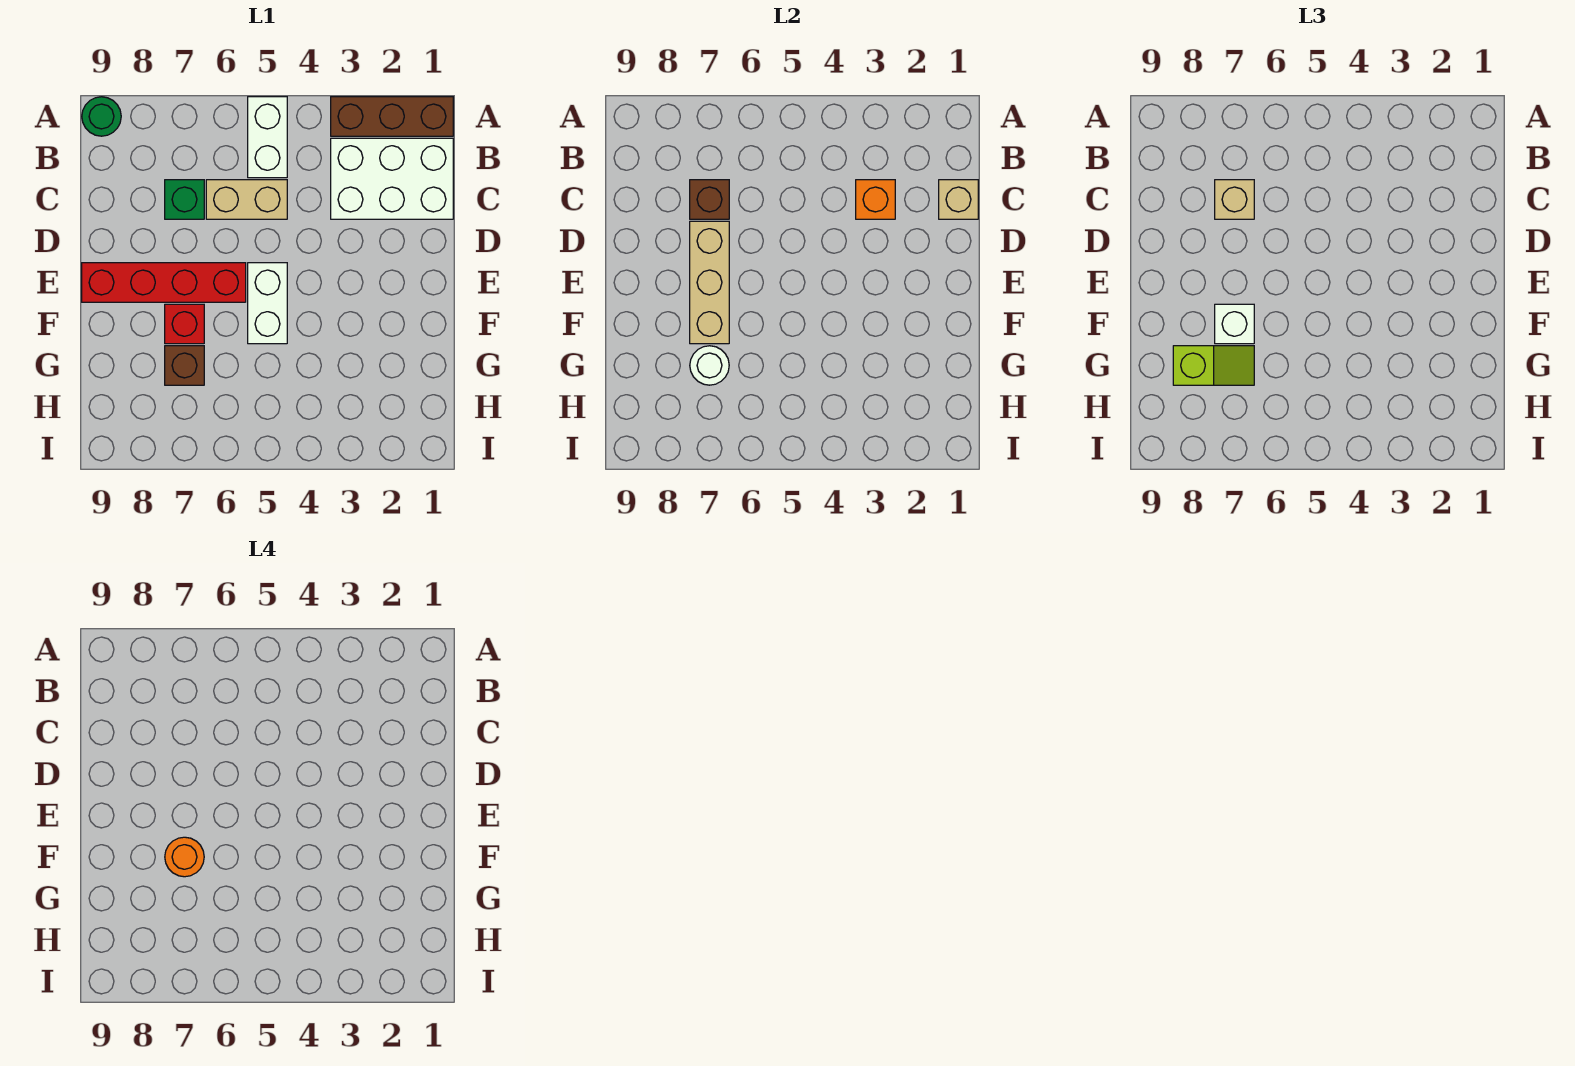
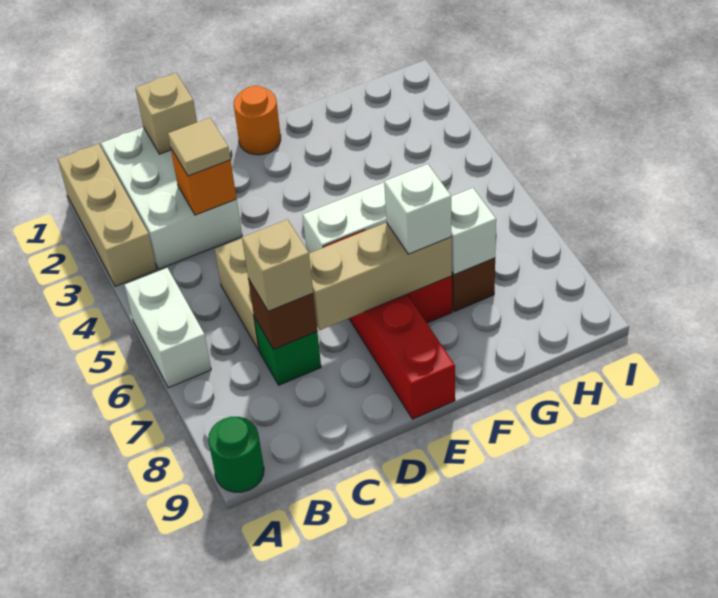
brown 1x3 brick [331,97,453,136] -> tan 1x3 brick [58,144,157,286]
white 1x2 brick [248,97,287,178] -> white 1x2 brick turned to [125,268,211,388]
none -> tan 1x1 tile [168,118,231,176]
orange 1x1 round brick [165,837,204,877] -> orange 1x1 round brick moved to [234,86,281,155]
white 1x1 round brick [690,346,729,385] -> white 1x1 brick [451,188,496,275]
lime 1x2 slope [1173,346,1254,385] -> none

